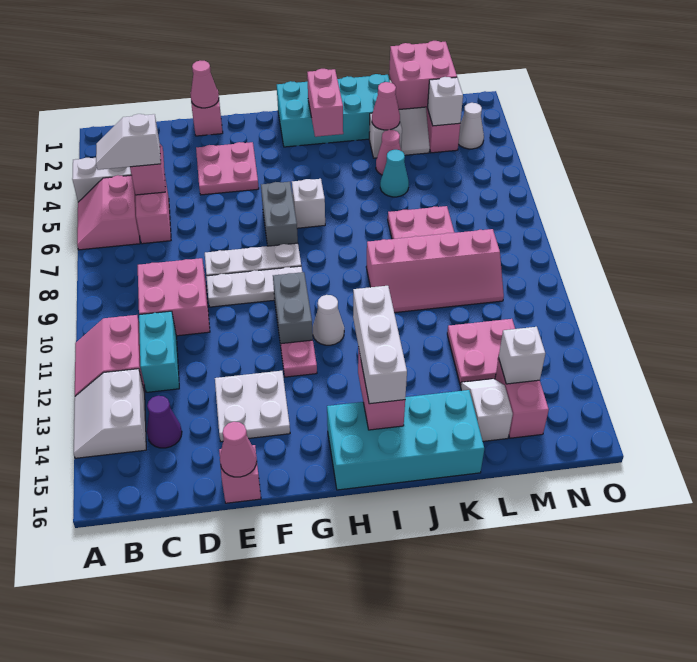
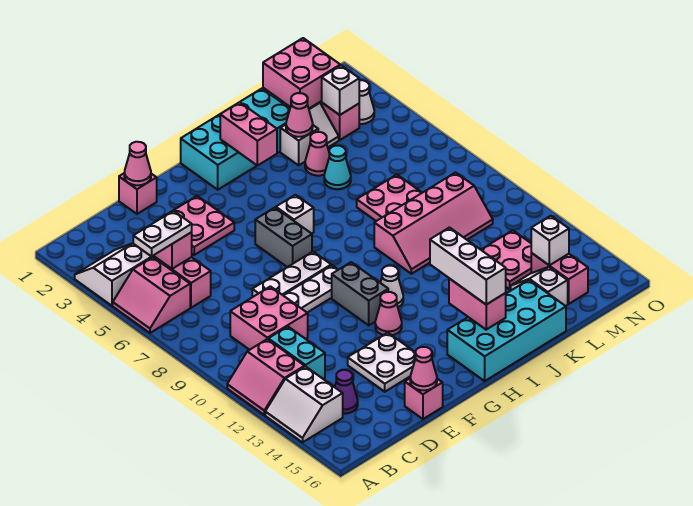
white 1x2 slope [96,114,161,170] -> white 1x2 plate [133,211,192,257]
pink 1x1 plate [281,340,317,377] -> pink 1x1 cone [375,292,402,335]

